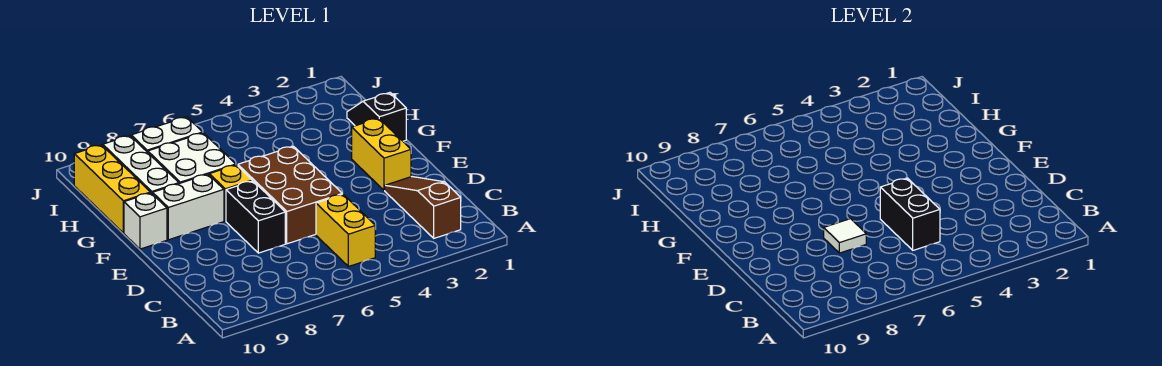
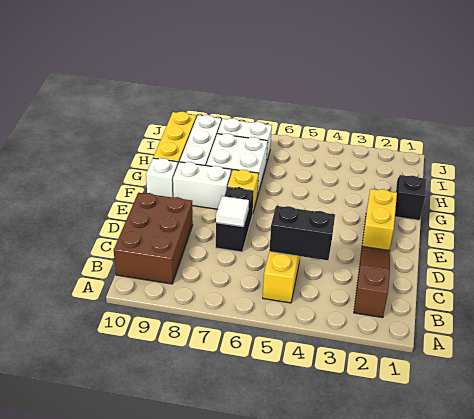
black 1x2 brick [880,178,940,250] -> black 1x2 brick turned to [269,206,335,260]
brown 2x3 brick [238,146,342,244] -> brown 2x3 brick moved to [114,193,193,284]

